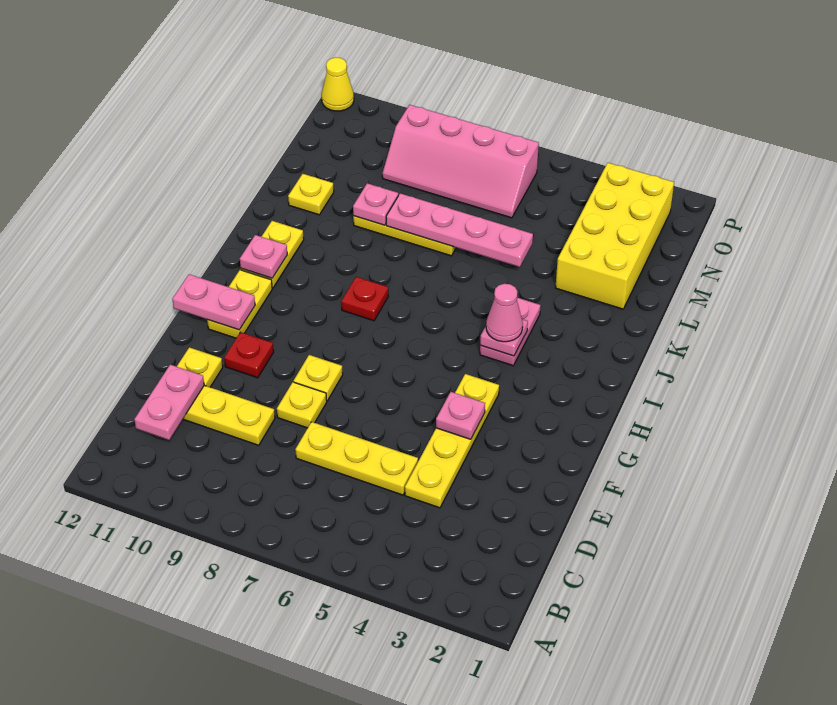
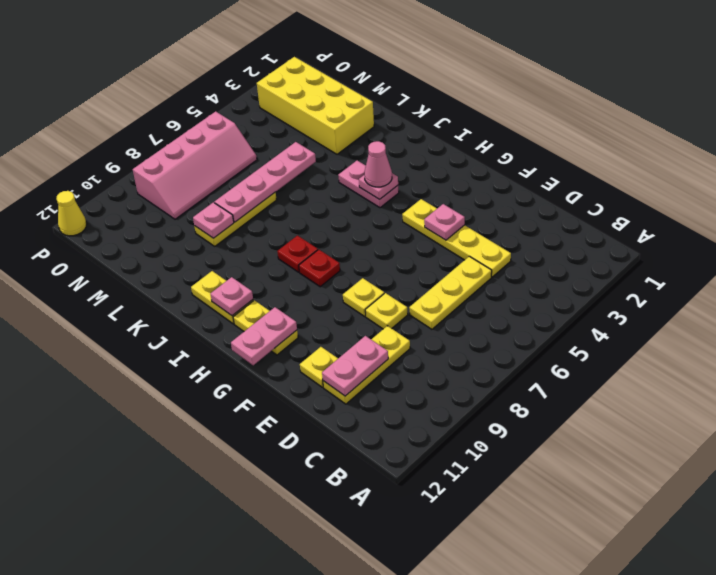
pink 1x2 plate [134,365,204,440] -> pink 1x2 plate turned to [322,336,388,396]
red 1x1 plate [224,332,274,378] -> red 1x1 plate moved to [299,250,340,287]
yellow 1x1 plate [288,174,334,215] -> none

